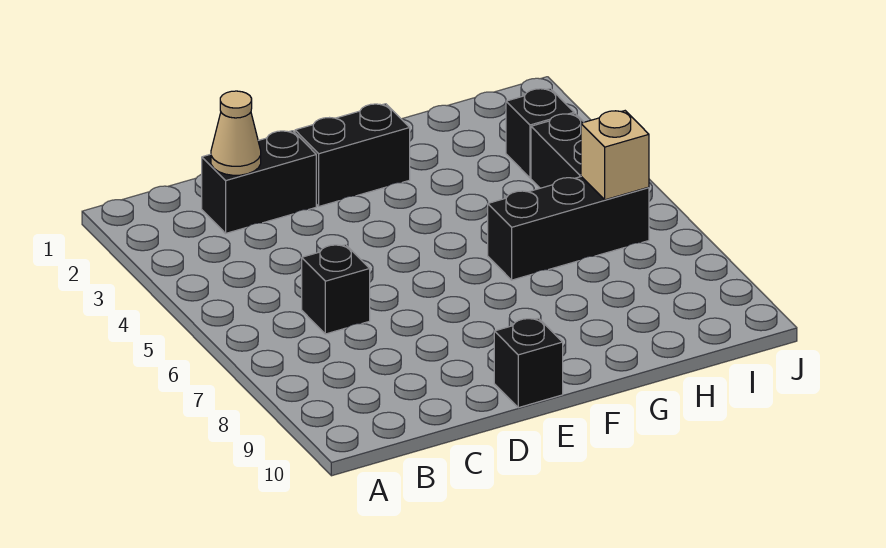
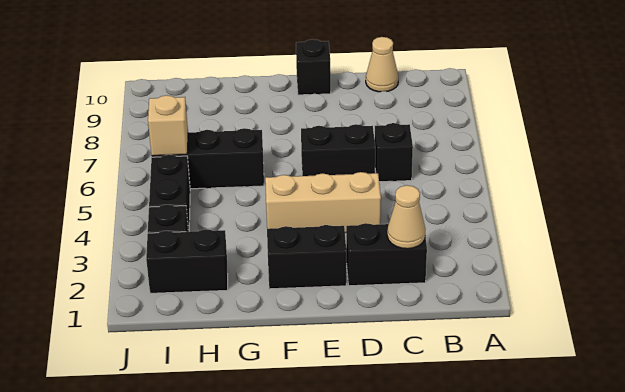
none -> tan 1x1 cone [366,37,398,92]
none -> tan 1x3 brick [265,172,381,233]
none -> black 1x2 brick [301,124,375,176]
none -> black 1x2 brick [146,229,228,293]

